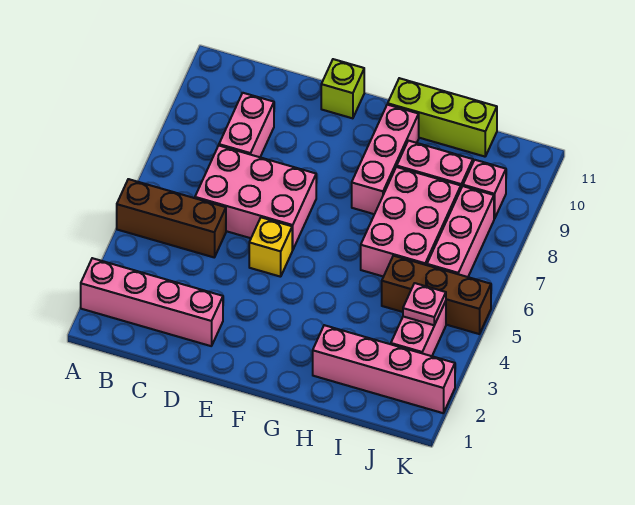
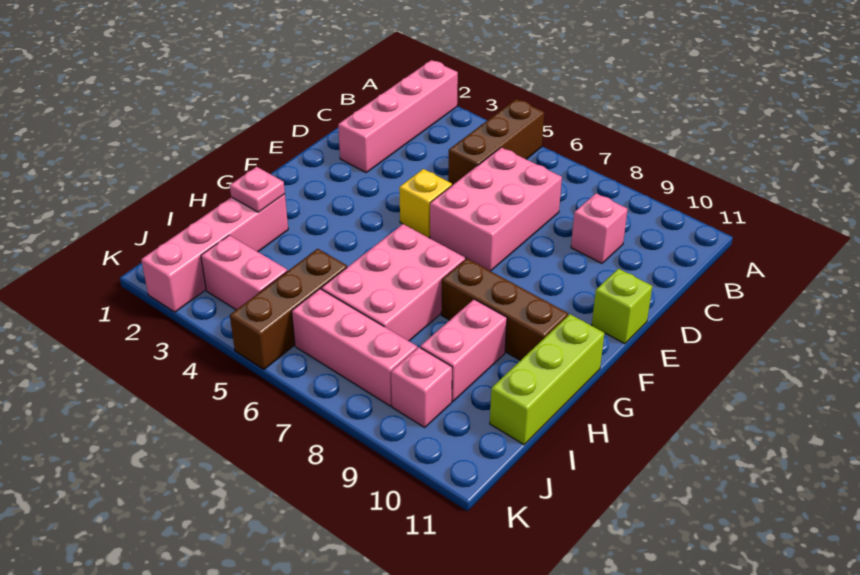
pink 1x2 brick [219,93,274,157] -> pink 1x1 brick [571,193,628,263]
pink 1x3 brick [352,105,419,214] -> brown 1x3 brick [441,259,568,361]
pink 2x3 brick [361,167,461,277] -> pink 2x3 brick turned to [321,224,465,341]
pink 1x1 plate [403,283,446,325] -> pink 1x1 plate moved to [230,167,285,212]

